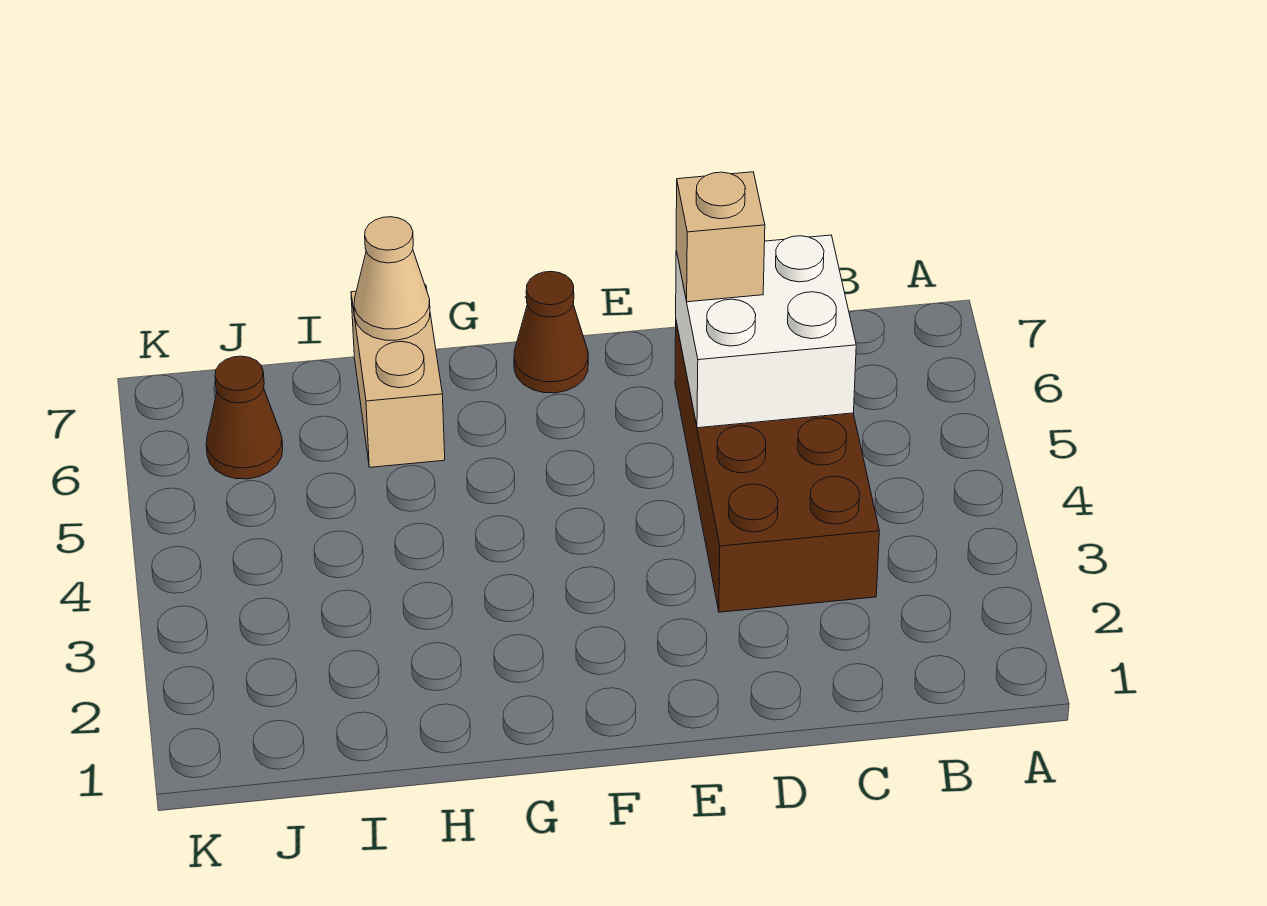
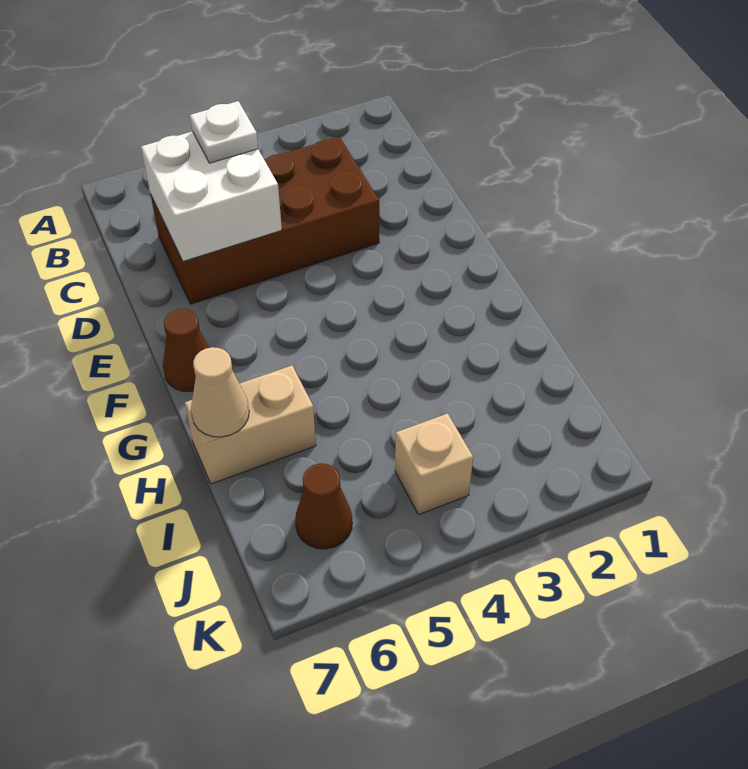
none -> white 1x1 plate [190,101,258,163]
tan 1x1 brick [676,172,765,302] -> tan 1x1 brick moved to [395,414,473,515]

